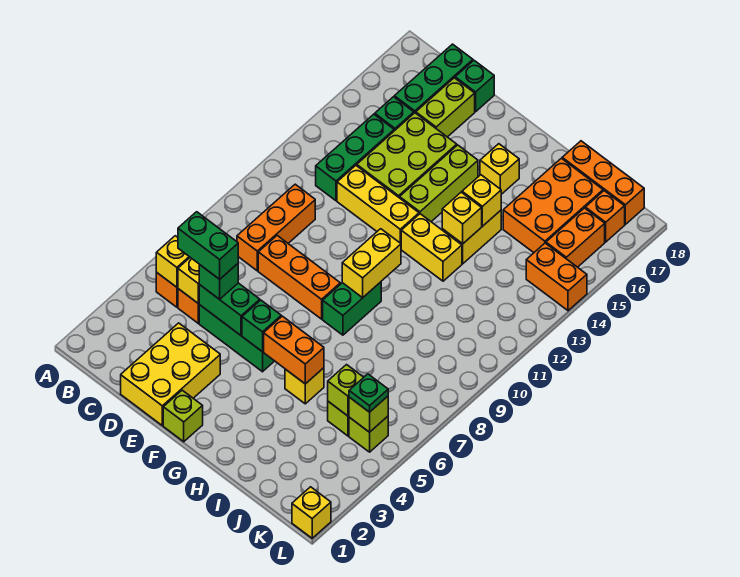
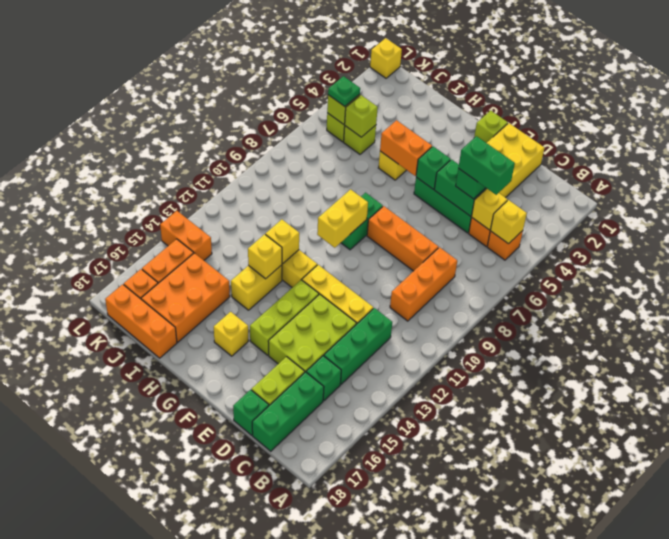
yellow 1x1 brick [462,175,501,226] -> yellow 1x1 brick moved to [265,220,299,264]

